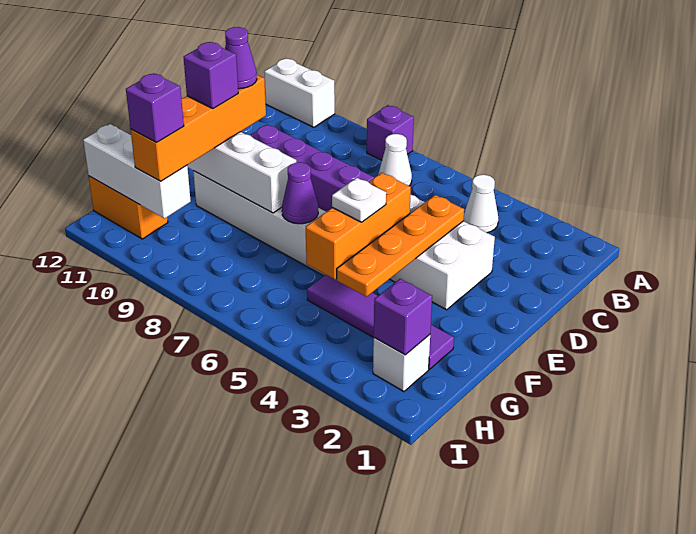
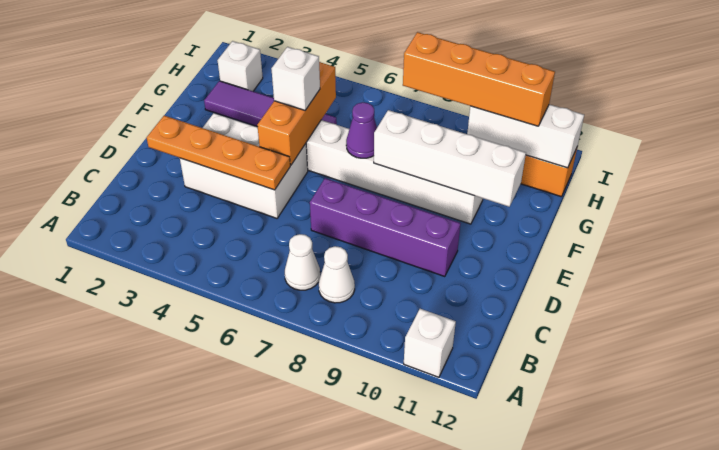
purple 1x1 brick [367,105,414,160] -> none
white 1x2 brick [264,58,335,127] -> white 1x1 brick [404,309,456,377]
white 1x1 cone [464,175,498,233] -> white 1x1 cone moved to [319,246,355,303]
orange 1x4 plate [337,195,464,297] -> orange 1x4 plate turned to [147,116,290,190]
orange 1x4 brick [131,75,266,181] -> orange 1x4 brick turned to [403,32,555,126]
purple 1x1 cone [225,27,257,89] -> none
white 1x1 plate [332,178,386,222] -> white 1x1 brick [271,47,320,110]
purple 1x1 brick [184,42,238,109] -> none
purple 1x1 brick [374,279,432,355] -> none
purple 1x1 brick [126,73,184,142] -> none

